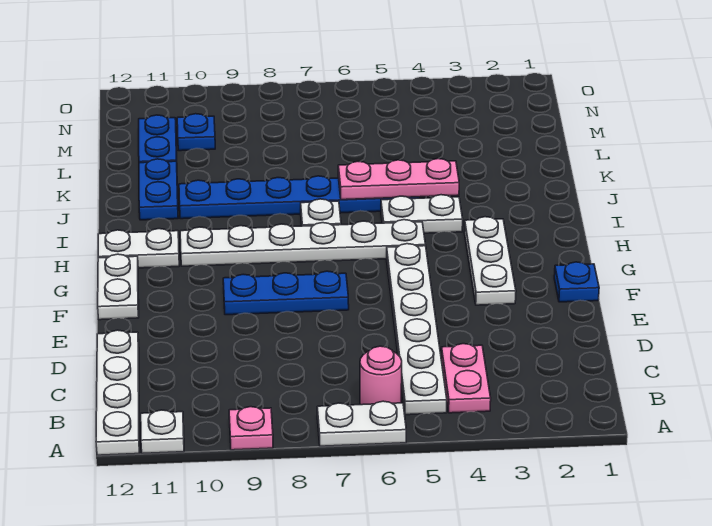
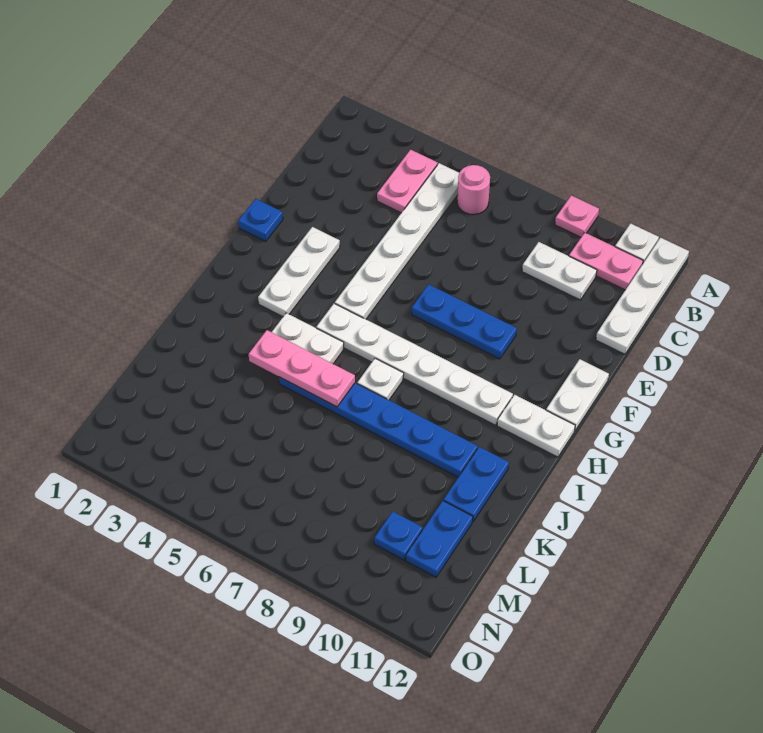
white 1x2 plate [317,401,406,446] -> white 1x2 plate moved to [522,242,597,300]
none -> pink 1x2 plate [569,233,643,290]

